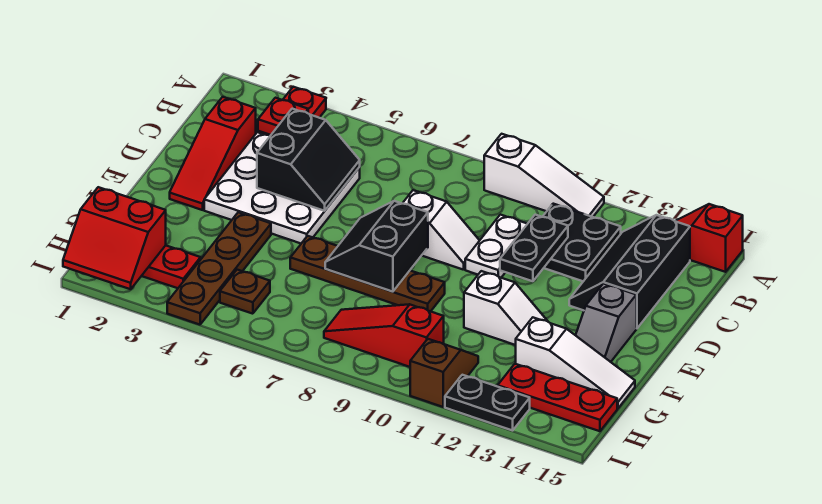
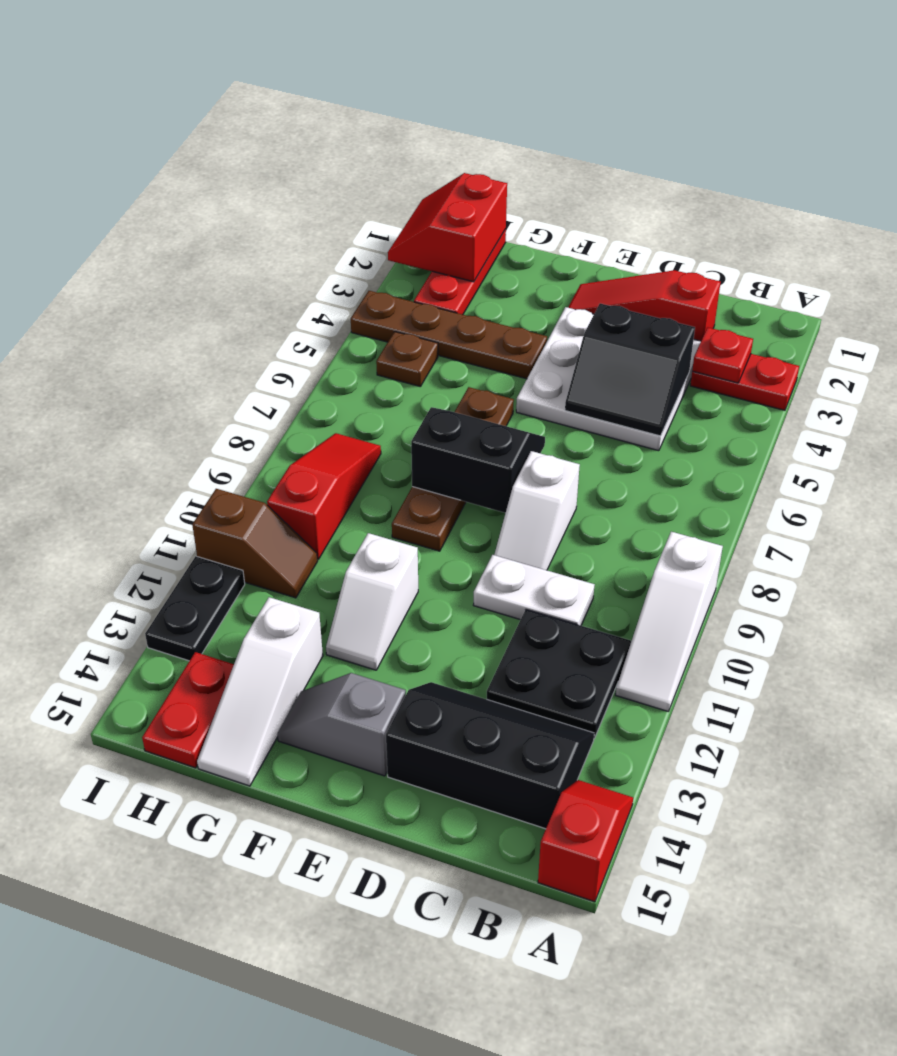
black 1x2 plate [500,215,568,281] -> none
red 1x3 plate [498,364,617,431] -> red 1x2 plate [142,652,234,768]

